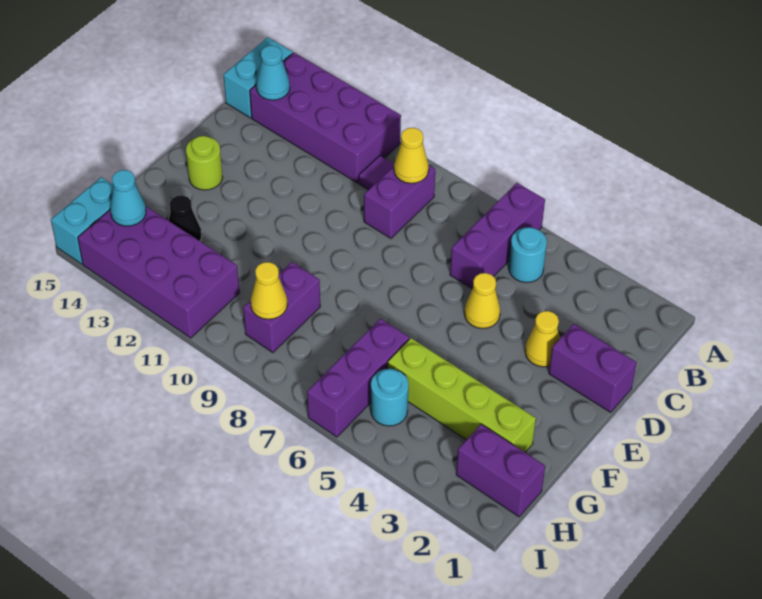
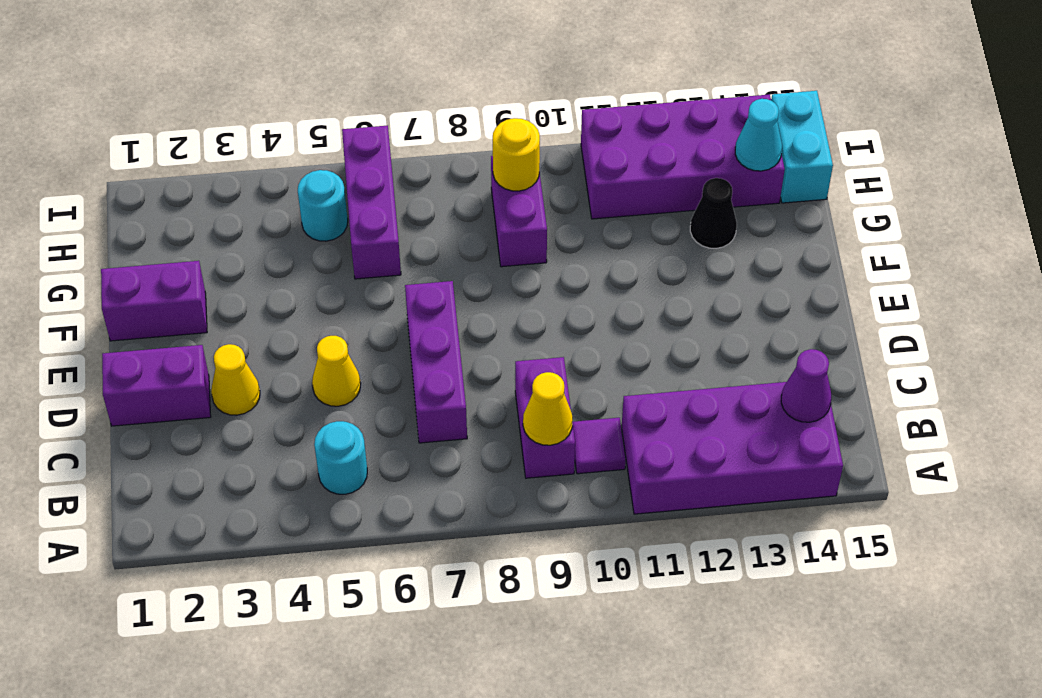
purple 1x3 brick [450,183,545,289] -> purple 1x3 brick moved to [405,281,467,443]
cyan 1x2 brick [224,37,293,118] -> none
cyan 1x1 cone [256,46,290,100] -> purple 1x1 cone [781,349,831,422]
lime 1x1 round brick [186,136,223,190] -> none
lime 1x4 brick [388,338,536,452] -> none
purple 1x2 brick [456,424,545,517] -> purple 1x2 brick moved to [101,261,207,341]
yellow 1x1 cone [251,262,287,319] -> yellow 1x1 round brick [493,118,540,191]

